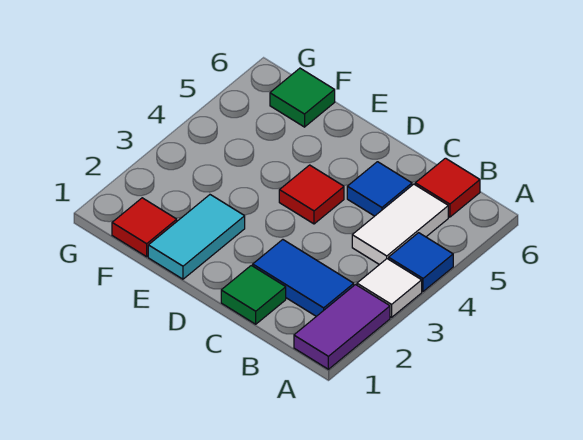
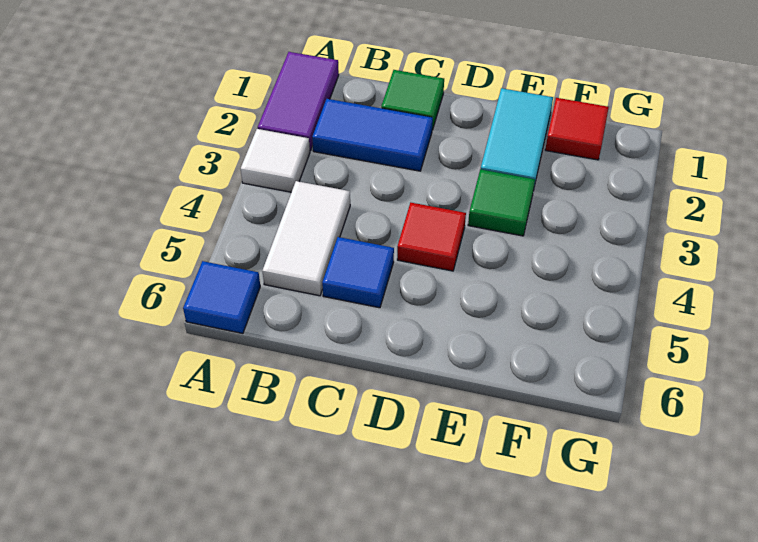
blue 1x1 tile [389,233,453,291] -> blue 1x1 tile moved to [183,261,260,334]
red 1x1 tile [415,158,480,217] -> none
green 1x1 tile [270,68,335,127] -> green 1x1 tile moved to [468,169,535,236]

